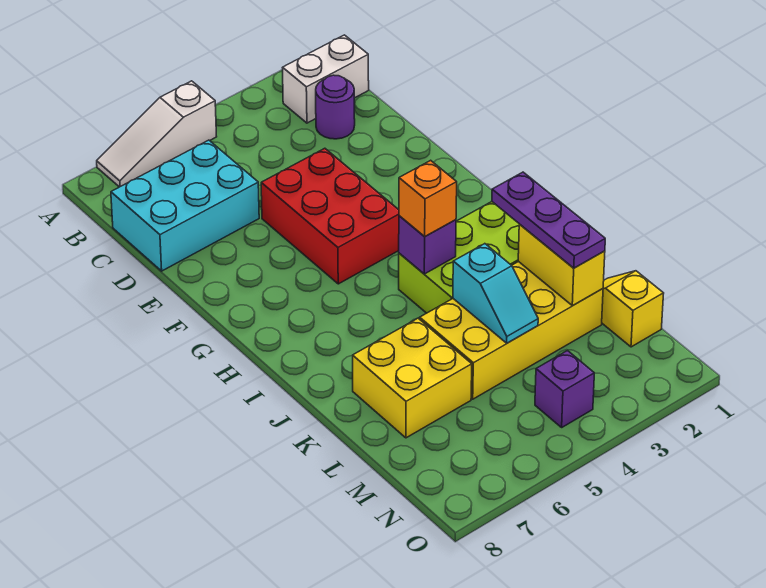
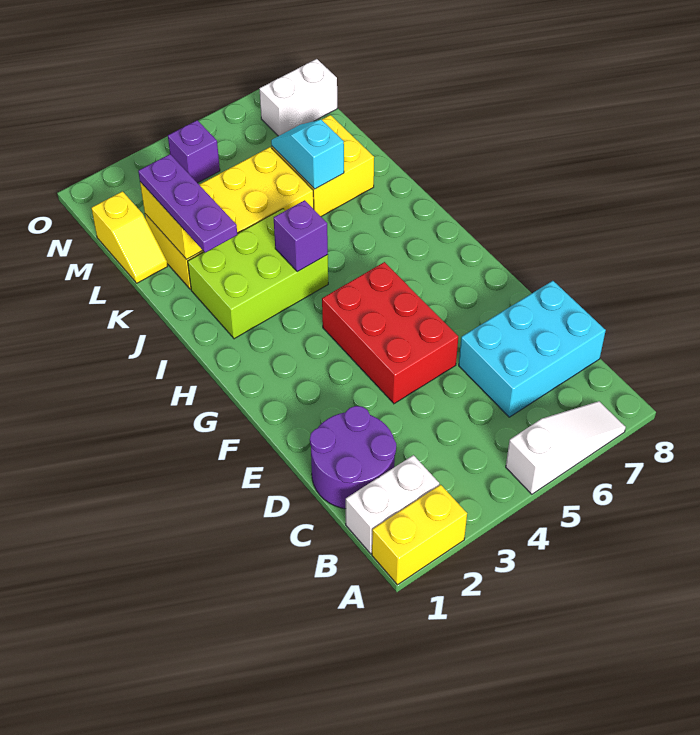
none -> yellow 1x2 brick [372,485,467,585]
purple 1x1 round brick [316,75,355,139] -> purple 2x2 round brick [310,406,396,509]
orange 1x1 brick [399,160,457,237] -> none
cyan 1x2 slope [453,244,538,343] -> cyan 1x2 slope moved to [271,120,344,189]
none -> white 1x2 brick [259,59,337,136]

